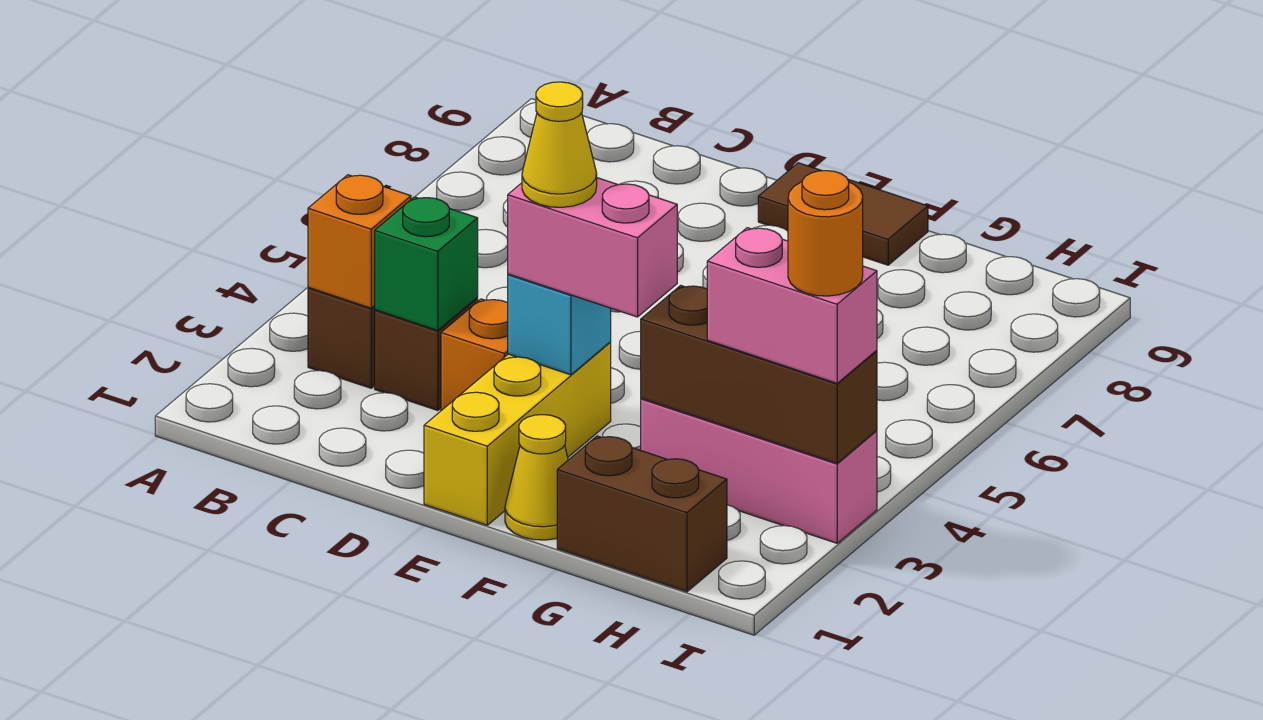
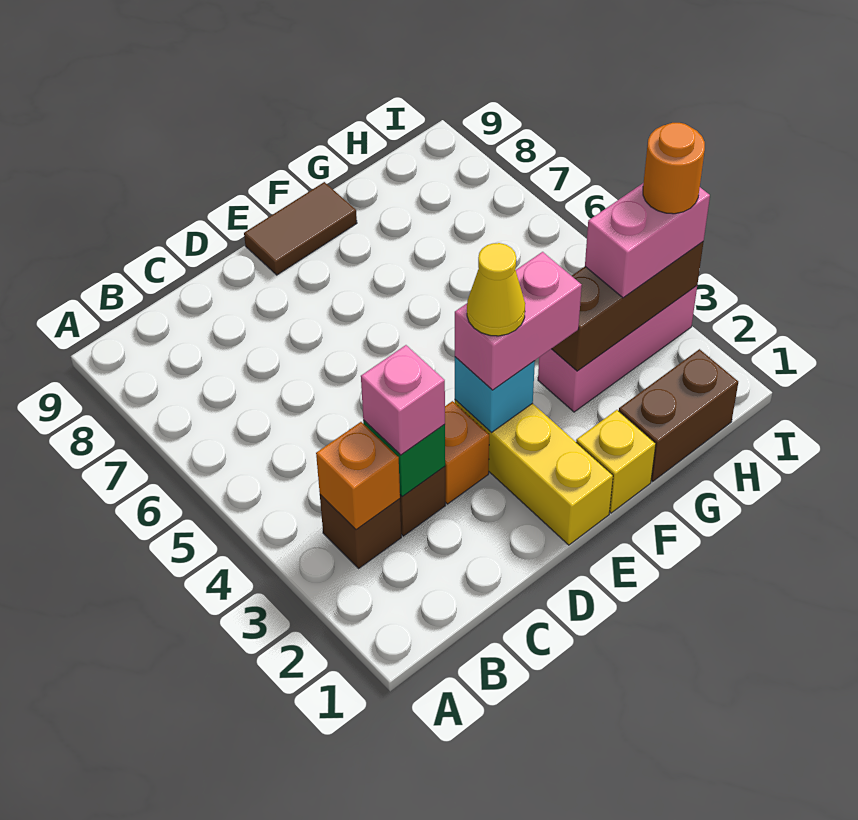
none -> pink 1x1 brick [361,345,445,455]
yellow 1x1 cone [505,415,568,540] -> yellow 1x1 brick [576,410,656,513]

